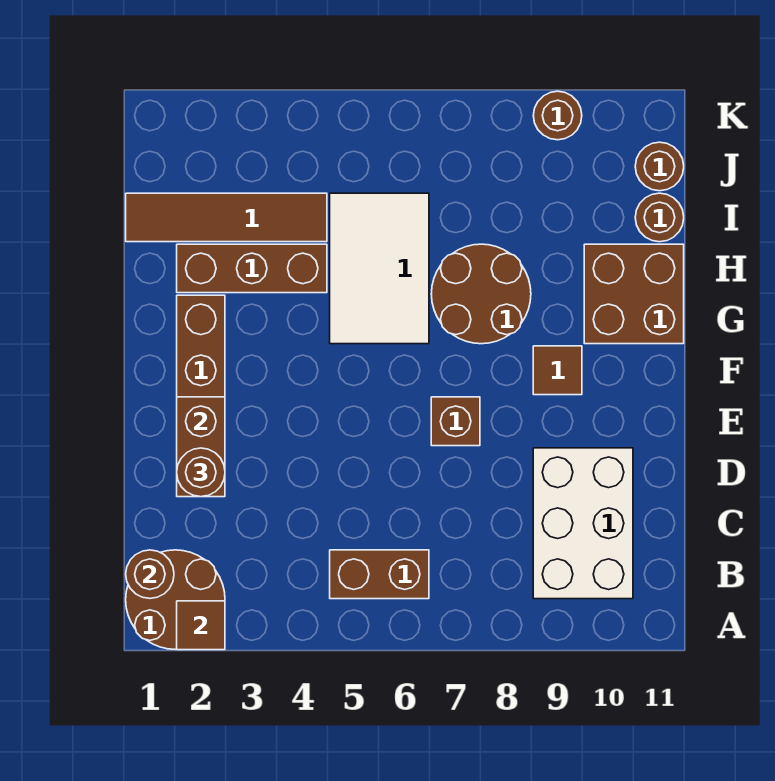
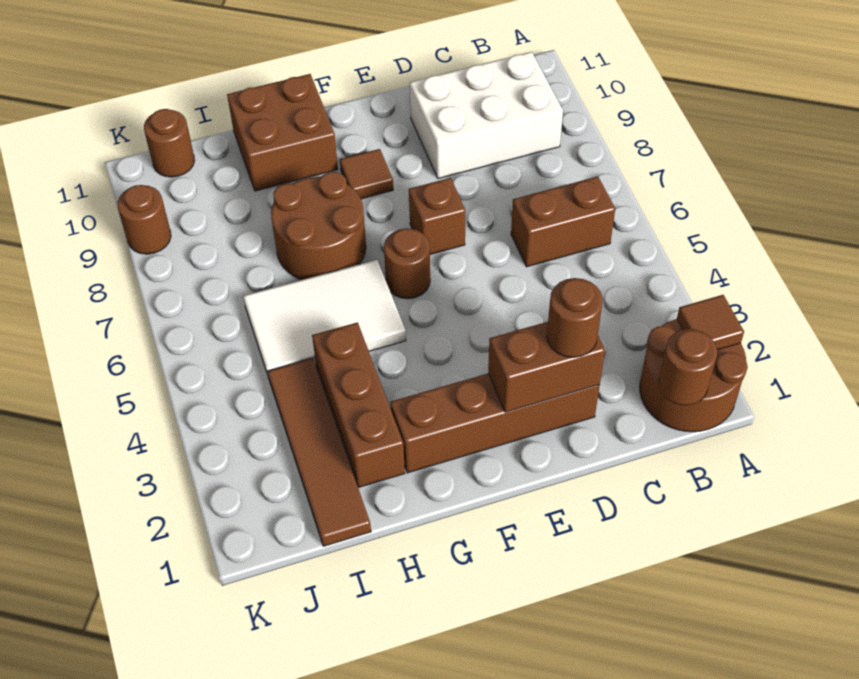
brown 1x2 brick [330,550,429,599] -> brown 1x2 brick turned to [511,177,615,267]
brown 1x1 round brick [635,193,684,242] -> brown 1x1 round brick moved to [384,228,430,299]

